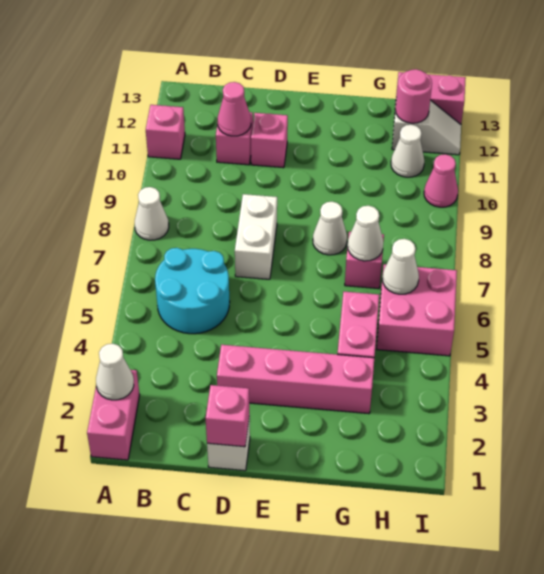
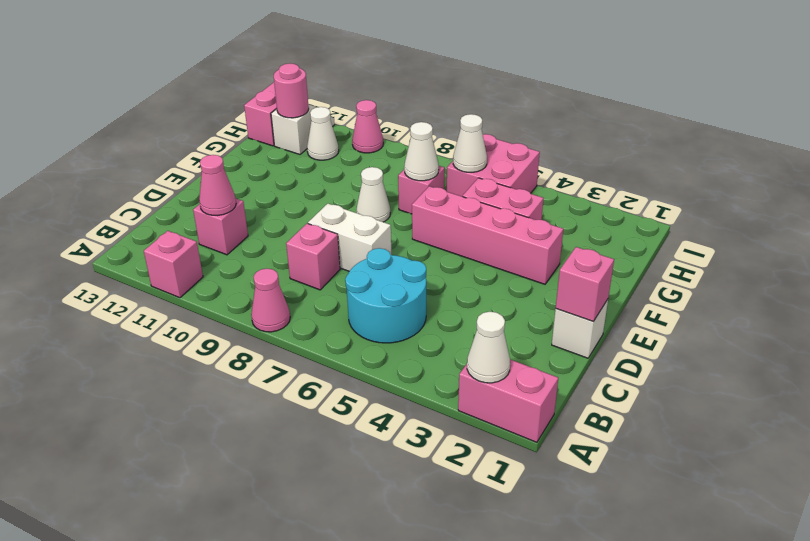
white 1x1 cone [135,187,169,240] -> pink 1x1 cone [251,269,290,332]
pink 1x4 brick [217,345,374,414] -> pink 1x4 brick turned to [412,186,563,284]
pink 1x1 brick [251,113,288,168] -> pink 1x1 brick moved to [286,224,340,290]

